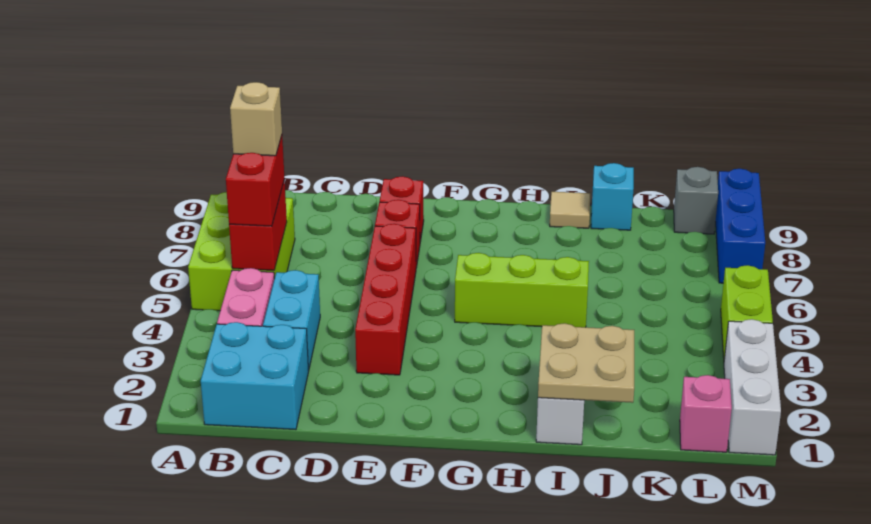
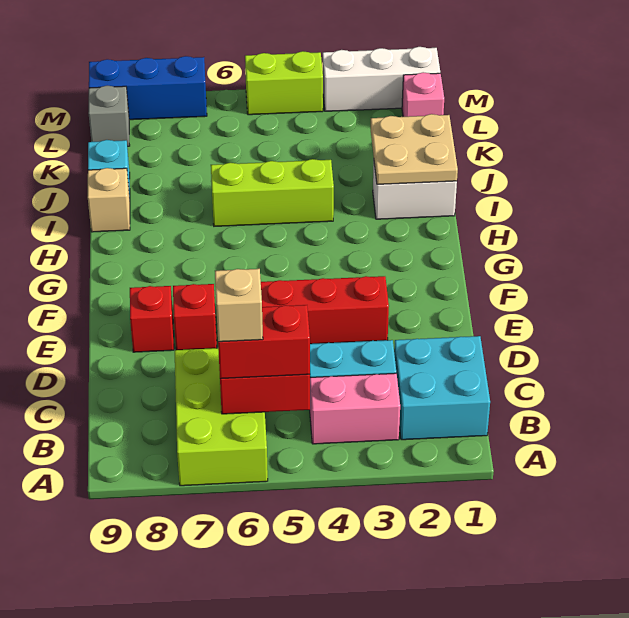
lime 2x3 brick [188,192,295,311] -> lime 2x3 brick turned to [175,348,268,486]
lime 1x3 brick [455,253,589,327] -> lime 1x3 brick turned to [211,159,334,226]
tan 1x1 tile [550,192,590,228] -> tan 1x1 brick [88,168,130,232]

